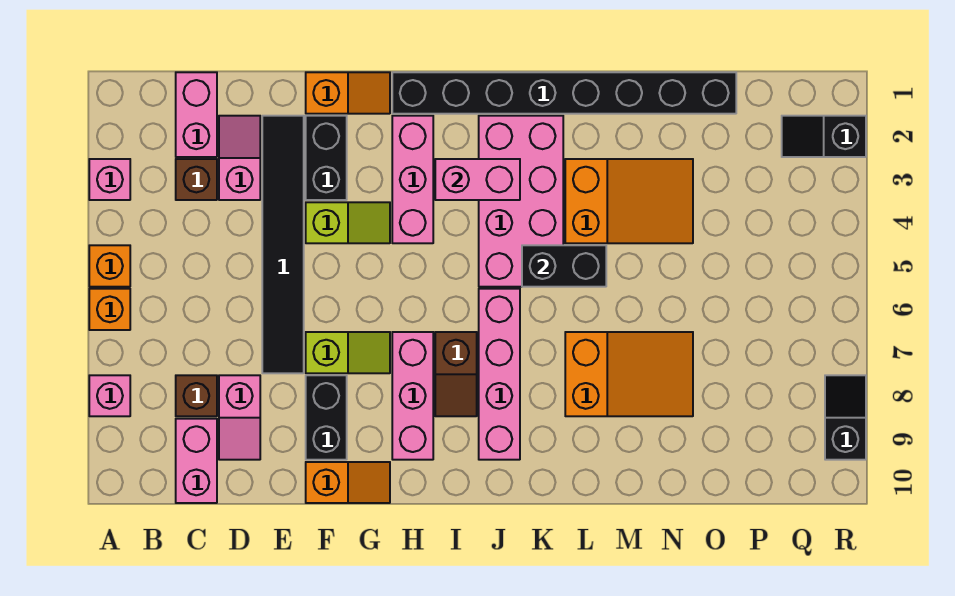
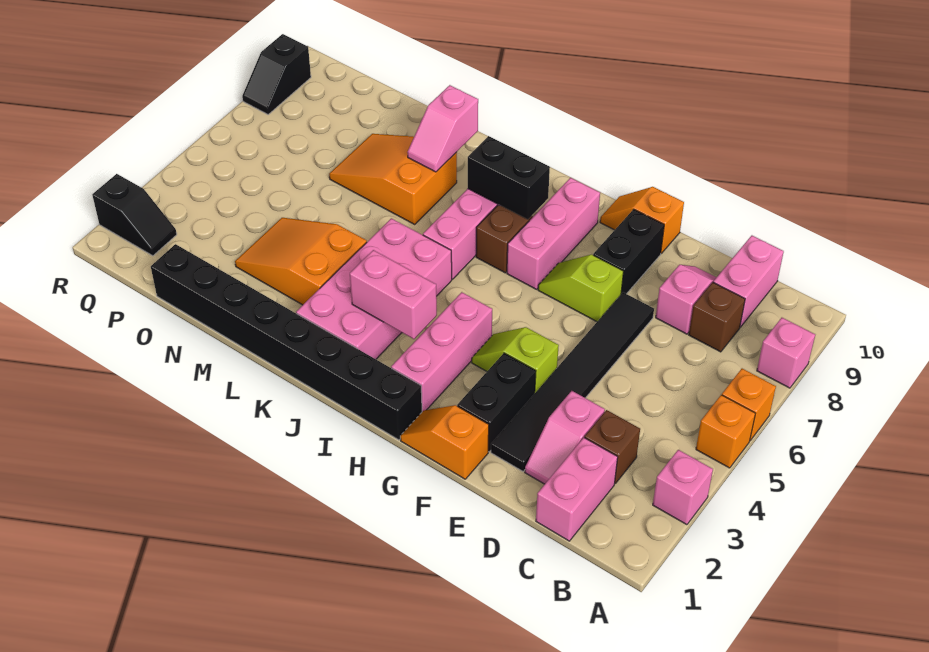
black 1x2 brick [522,245,606,287] -> black 1x2 brick moved to [468,136,550,219]
none -> pink 1x2 slope [407,85,478,172]

